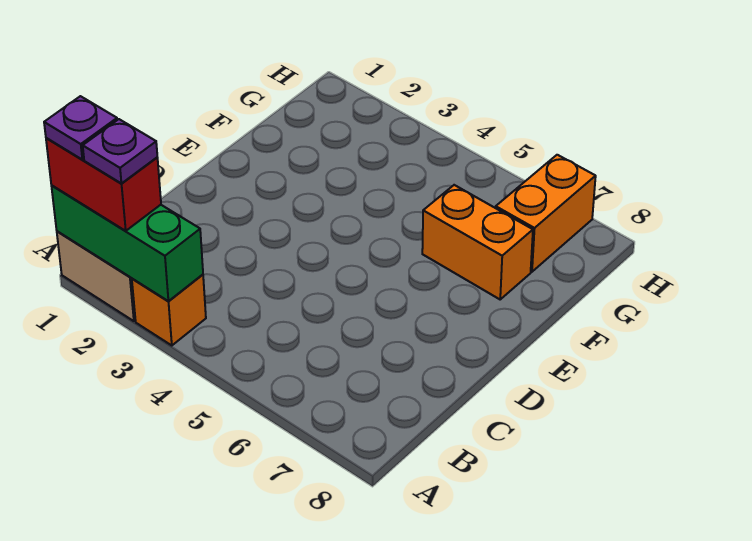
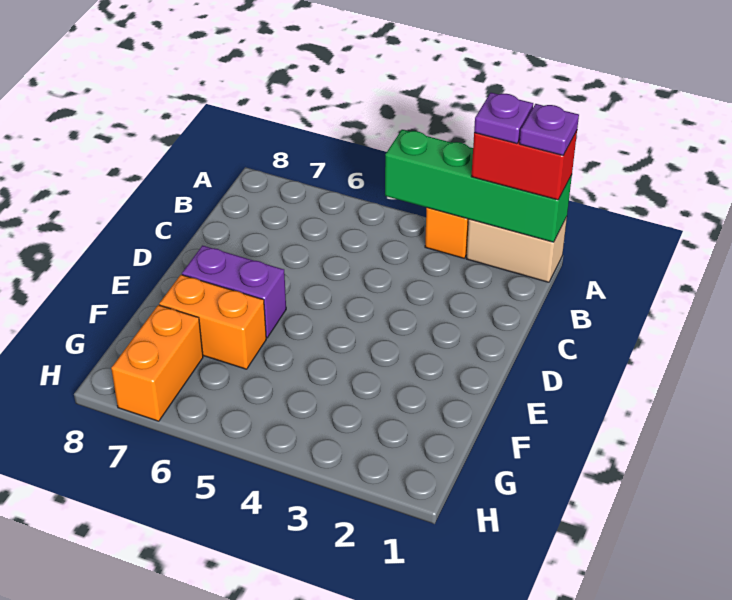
green 1x3 brick [52,186,203,301] -> green 1x4 brick [385,130,572,242]
none -> purple 1x2 brick [182,245,286,338]

